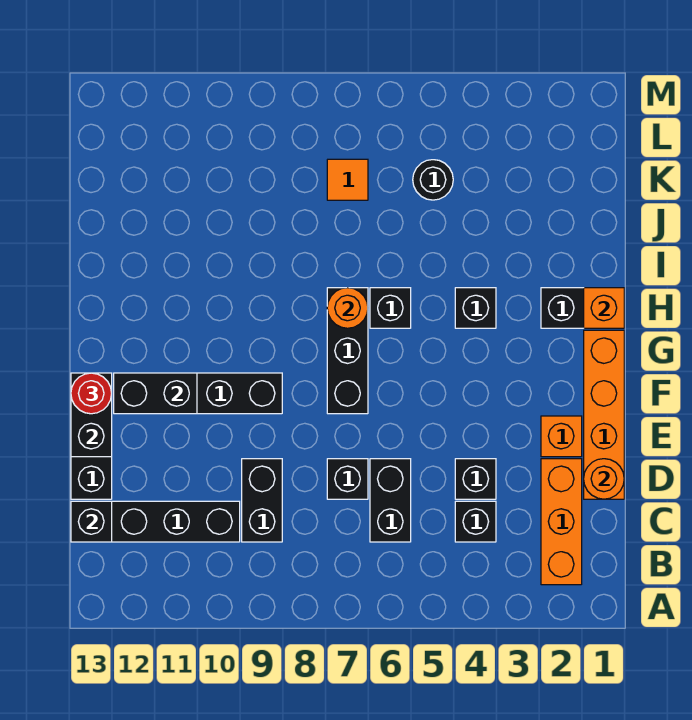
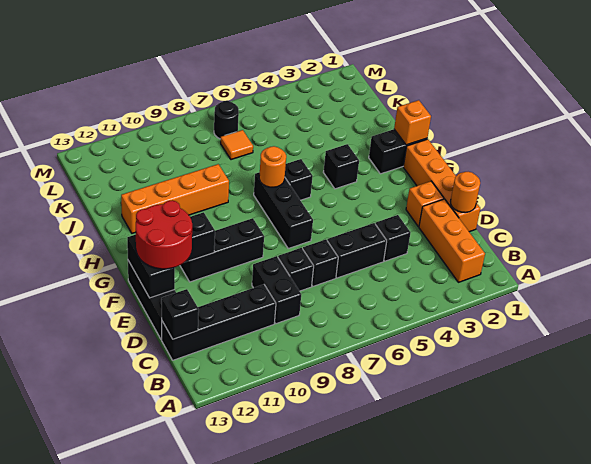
black 1x1 brick [455,501,496,542] -> black 1x1 brick moved to [278,248,314,291]
black 1x2 brick [370,459,411,542] -> black 1x2 brick turned to [327,223,387,278]
red 1x1 round brick [71,373,112,414] -> red 2x2 round brick [136,200,192,269]
none -> orange 1x4 brick [121,164,229,233]
black 1x1 round brick [413,160,453,200] -> black 1x1 round brick moved to [214,101,239,139]

